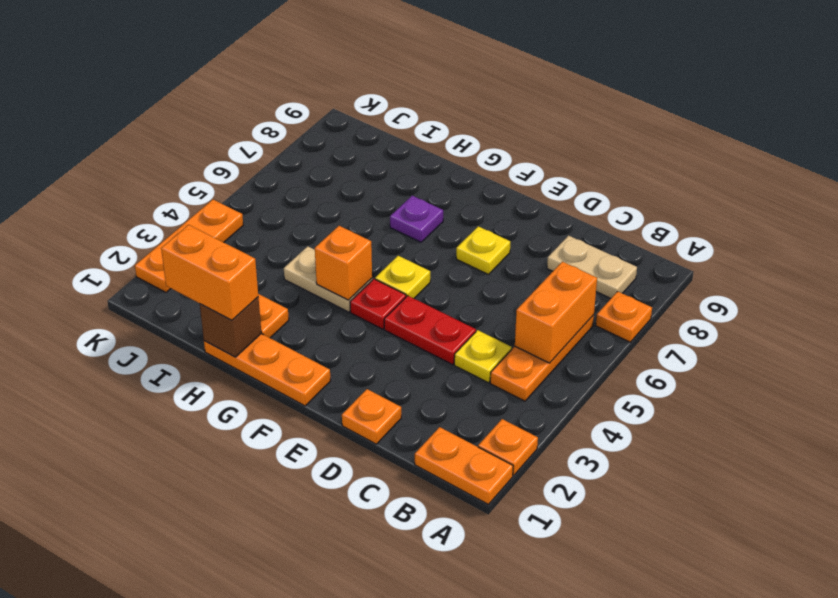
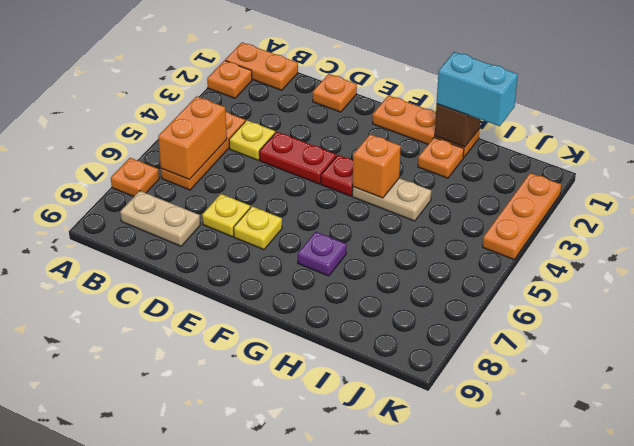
yellow 1x1 plate [375,256,430,298] -> yellow 1x1 plate moved to [202,194,250,237]
orange 1x2 brick [161,225,258,320] -> cyan 1x2 brick [437,52,518,126]

